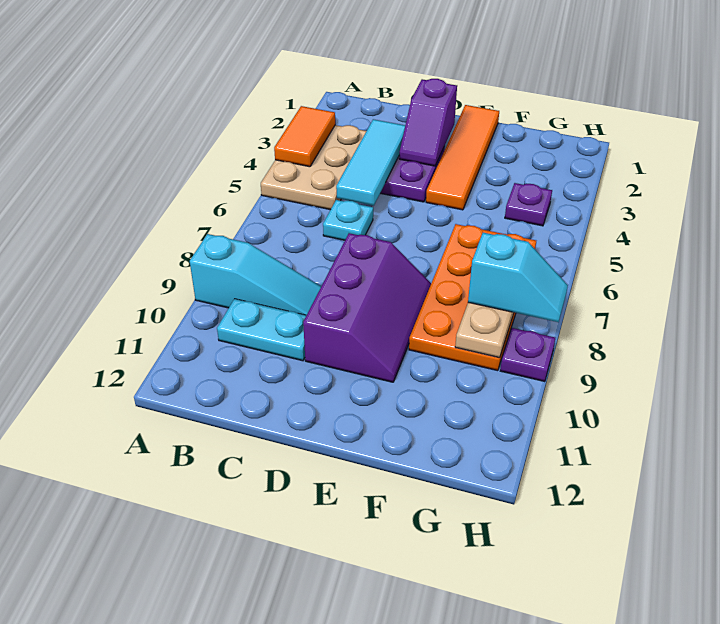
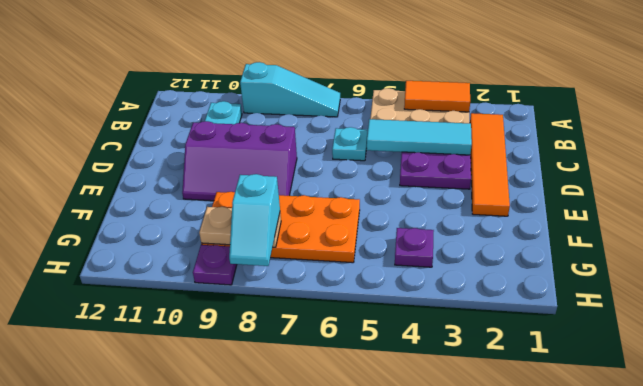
cyan 1x3 slope [190,234,321,315] -> cyan 1x3 slope turned to [240,62,340,117]
purple 1x2 slope [399,79,457,166] -> none
orange 1x4 tile [426,105,499,210] -> orange 1x4 tile turned to [470,113,510,216]

